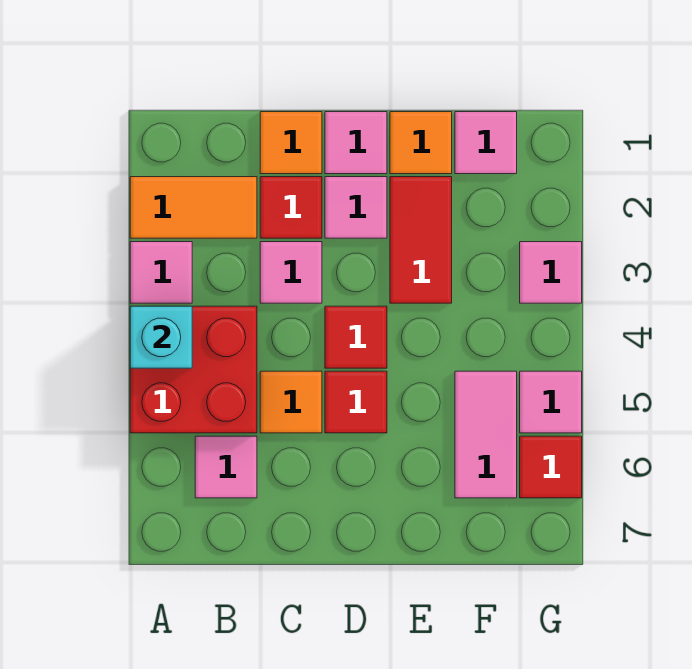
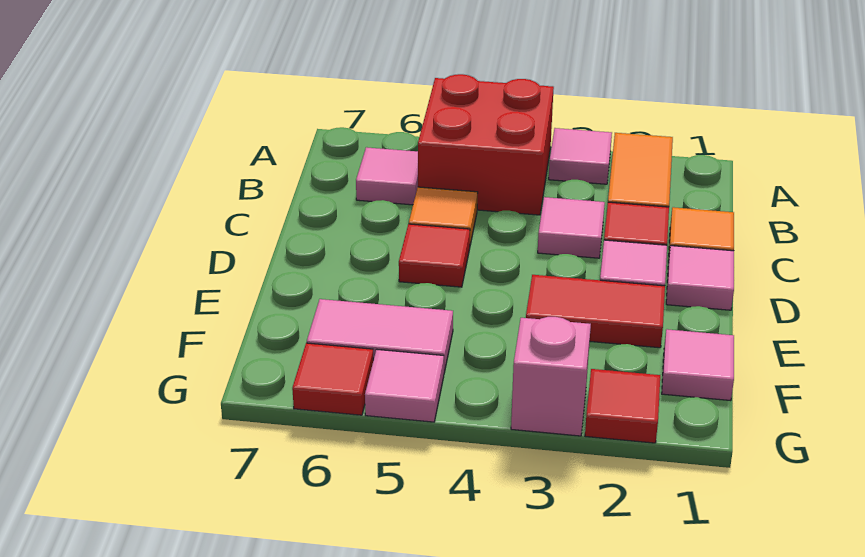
cyan 1x1 brick [130,306,192,368] -> none
red 1x1 tile [325,306,387,368] -> red 1x1 tile moved to [585,369,660,443]
orange 1x1 tile [390,112,452,174] -> none
pink 1x1 tile [520,242,582,303] -> pink 1x1 brick [511,317,591,436]

